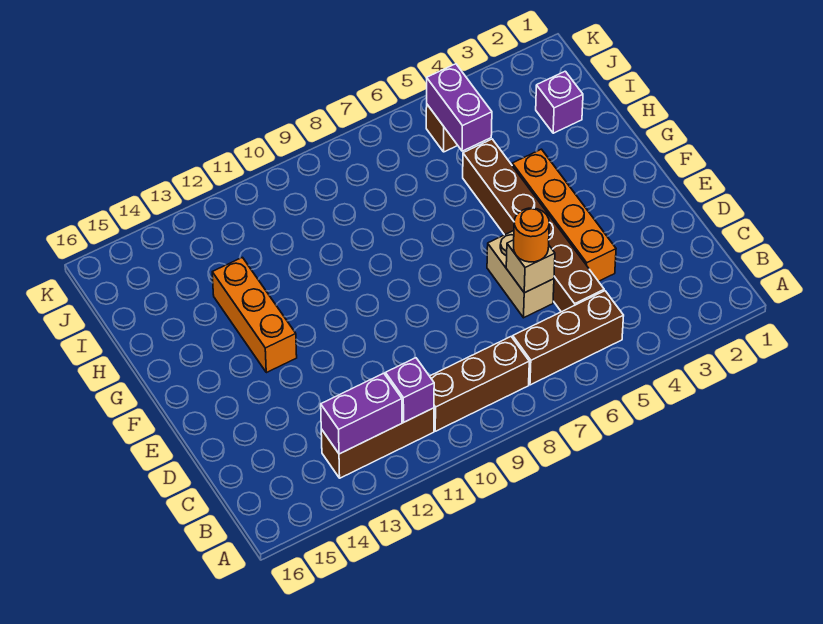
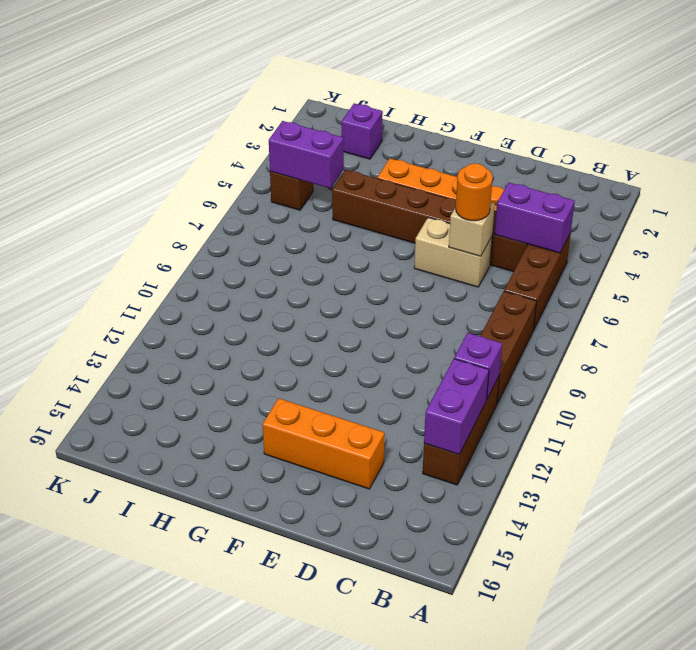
none -> purple 1x2 brick [495,183,575,253]
orange 1x3 brick [212,257,297,373] -> orange 1x3 brick moved to [263,398,385,489]

